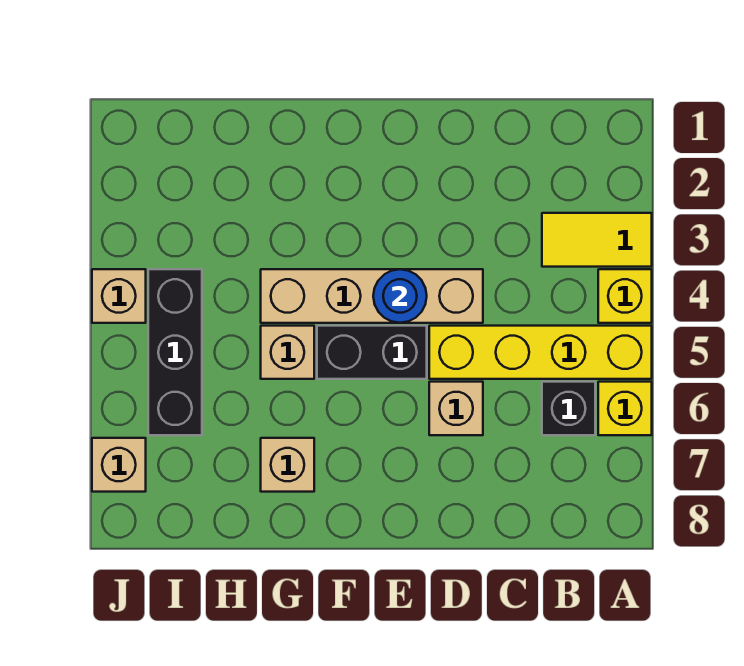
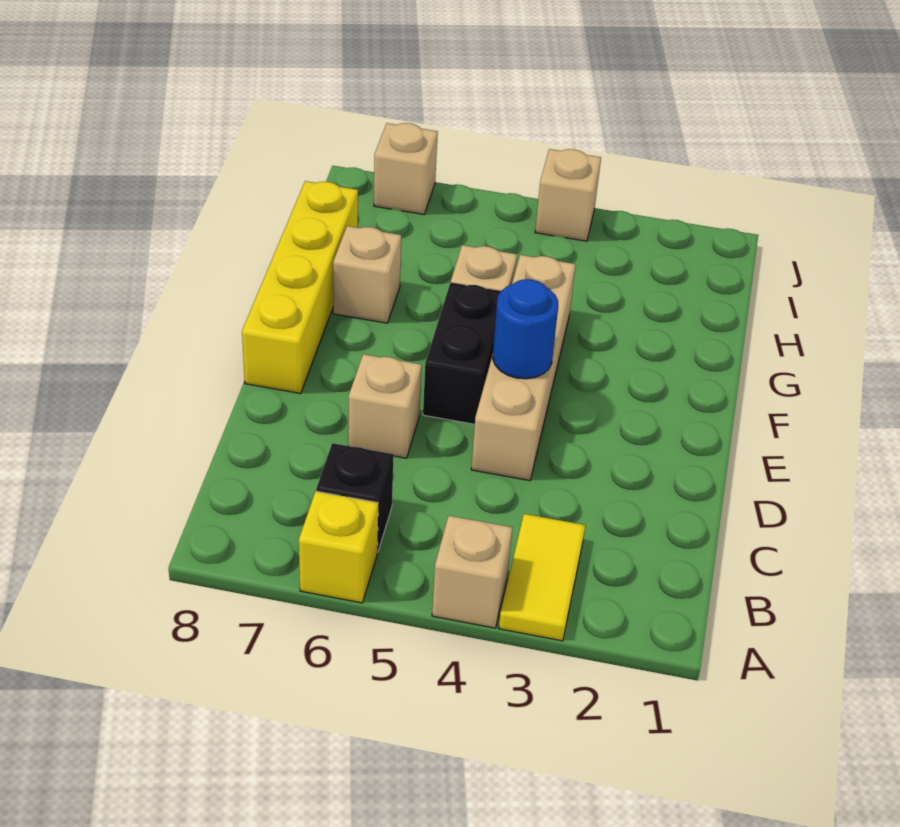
yellow 1x1 brick [598,269,652,323] -> tan 1x1 brick [432,516,512,628]
yellow 1x4 brick [429,326,652,379] -> yellow 1x4 brick moved to [242,181,358,394]
black 1x3 brick [148,269,202,435] -> none

